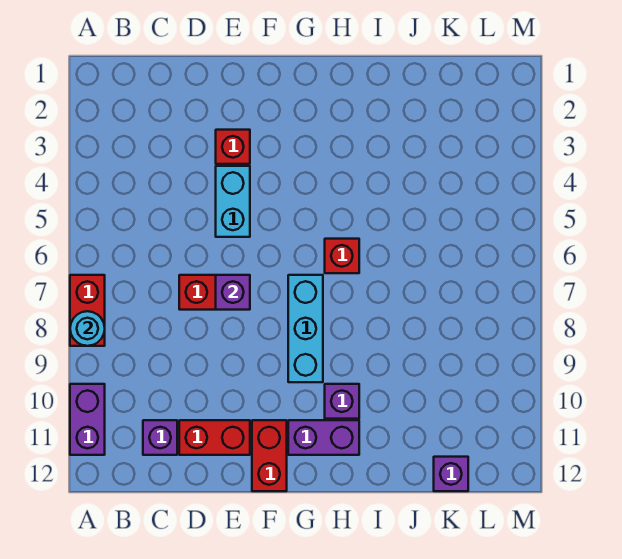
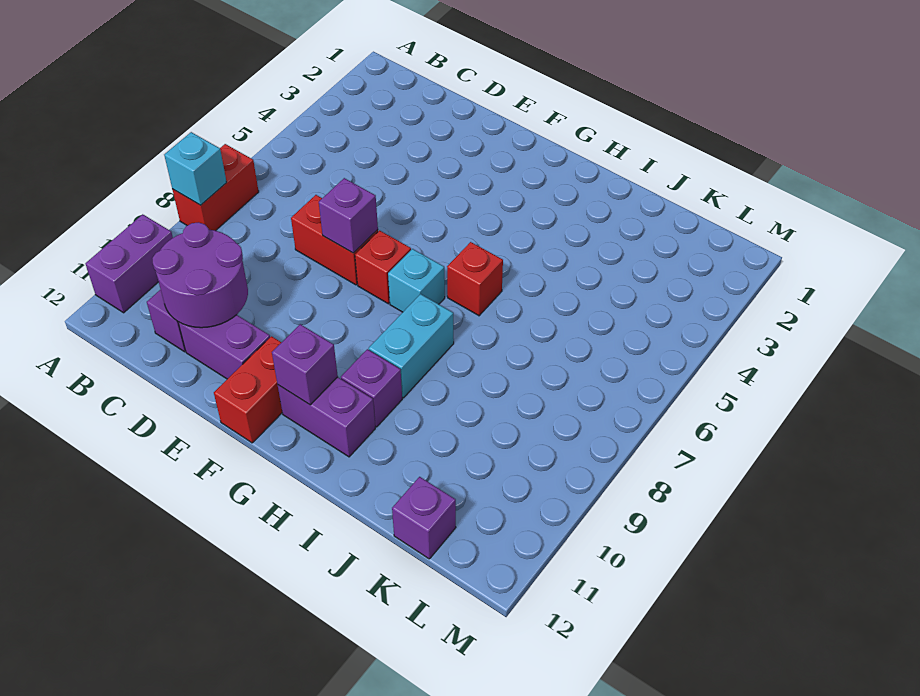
cyan 1x1 round brick [70,311,105,346] -> cyan 1x1 brick [164,132,227,205]
none -> purple 2x2 round brick [152,222,248,328]
red 1x2 brick [179,420,250,455] -> purple 1x2 brick [178,315,270,379]
red 1x1 brick [216,130,250,164] -> red 1x1 brick moved to [355,230,411,304]
cyan 1x2 brick [216,166,250,237] -> cyan 1x2 brick moved to [369,294,454,398]
cyan 1x3 brick [288,275,323,382] -> cyan 1x1 brick [388,249,445,312]
none -> purple 1x1 brick [272,324,338,405]

